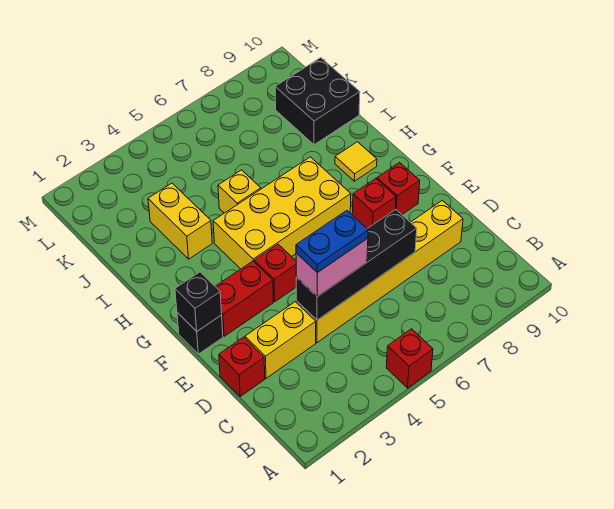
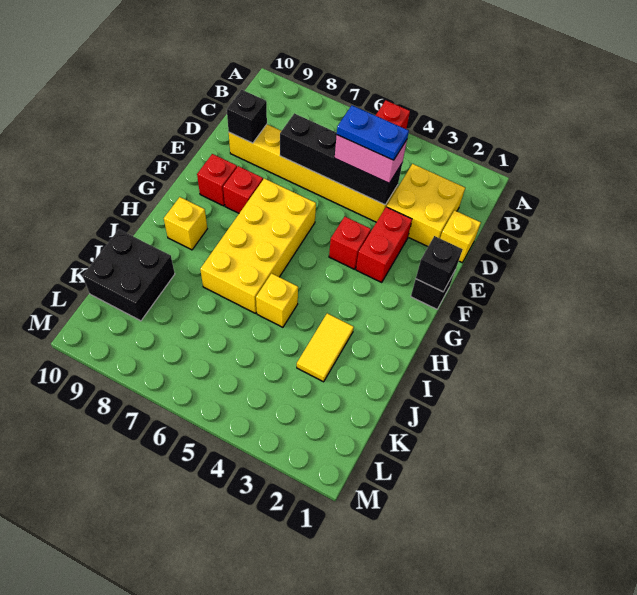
red 1x1 brick [219,337,265,396] -> yellow 1x1 brick [440,210,481,263]
yellow 1x2 brick [245,302,316,378] -> yellow 2x2 brick [387,164,465,246]
none -> black 1x1 brick [227,90,267,143]
red 1x2 brick [215,261,273,336] -> red 1x2 brick turned to [356,207,412,283]
yellow 2x4 brick [213,157,351,269] -> yellow 2x4 brick turned to [200,178,316,313]
yellow 1x1 tile [335,142,377,181] -> yellow 1x1 brick [164,197,207,250]
yellow 1x2 brick [148,183,212,259] -> yellow 1x2 tile [297,313,354,382]

